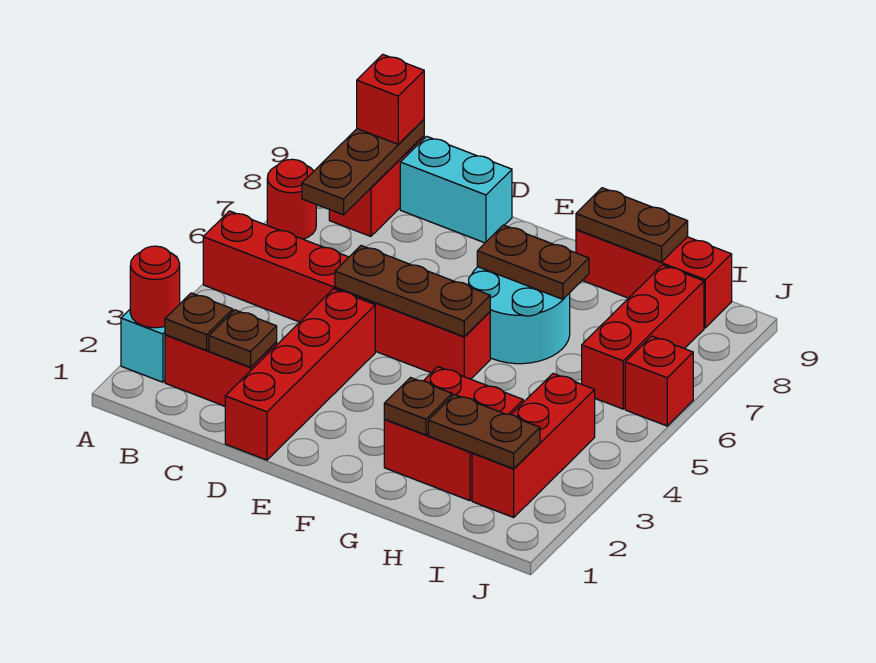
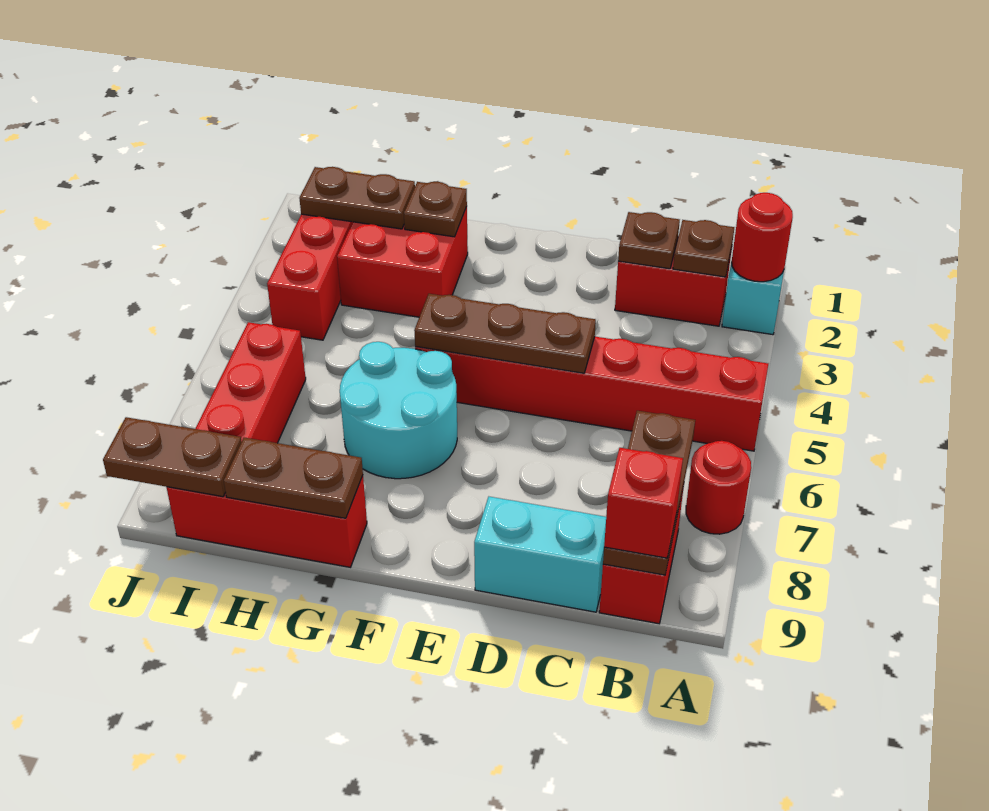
red 1x4 brick [225,289,375,460] -> none
brown 1x2 plate [477,225,589,299] -> brown 1x2 plate moved to [103,417,242,497]
red 1x1 brick [625,336,693,426] -> none

